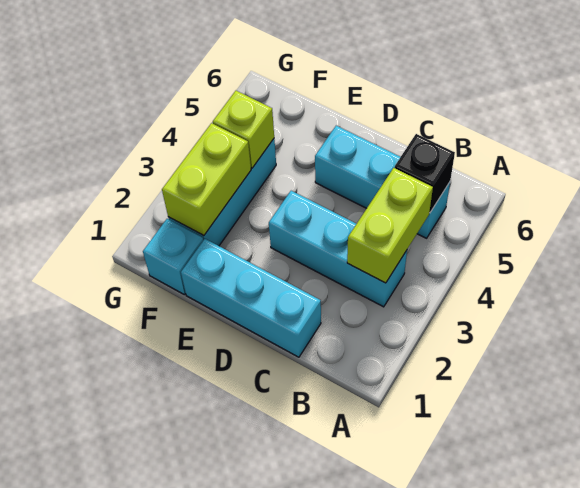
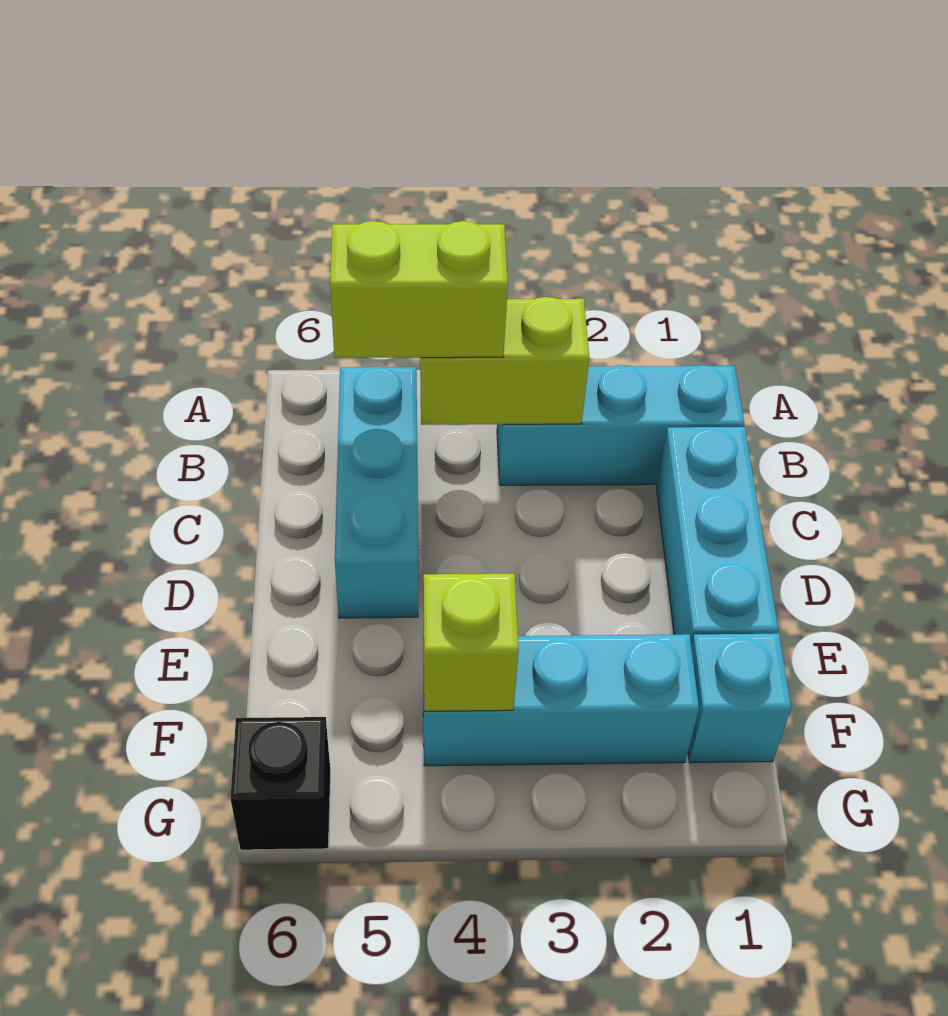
cyan 1x3 brick [269,191,407,307] -> cyan 1x3 brick turned to [497,365,745,485]
black 1x1 brick [395,134,455,213] -> black 1x1 brick moved to [231,717,330,850]
lime 1x2 brick [162,123,251,236] -> lime 1x2 brick moved to [330,221,508,358]

